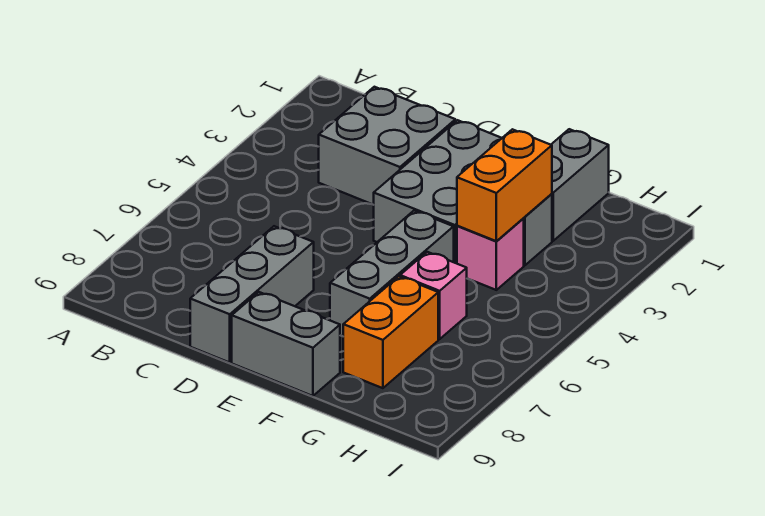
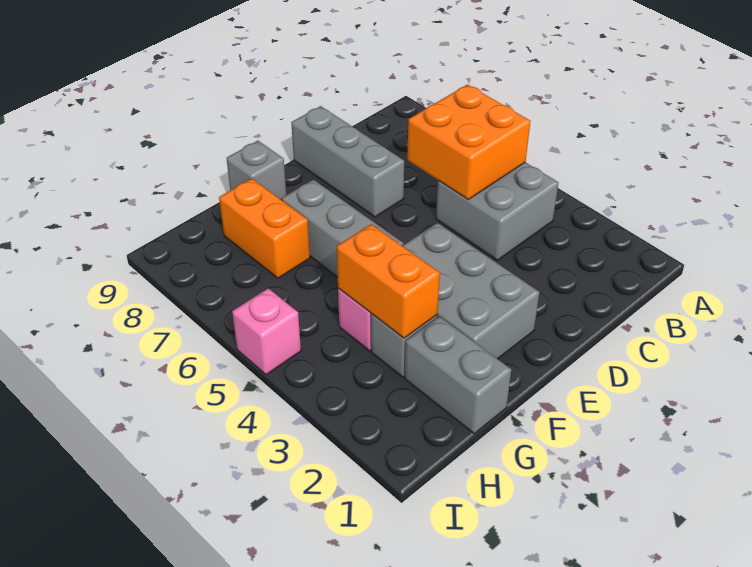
none -> orange 2x2 brick [407,85,530,199]
grey 2x2 brick [319,87,455,205] -> grey 2x2 brick moved to [436,162,558,260]
grey 1x2 brick [232,292,340,396] -> grey 1x1 brick [227,141,286,200]
pink 1x1 brick [400,252,467,339] -> pink 1x1 brick moved to [232,288,301,375]

